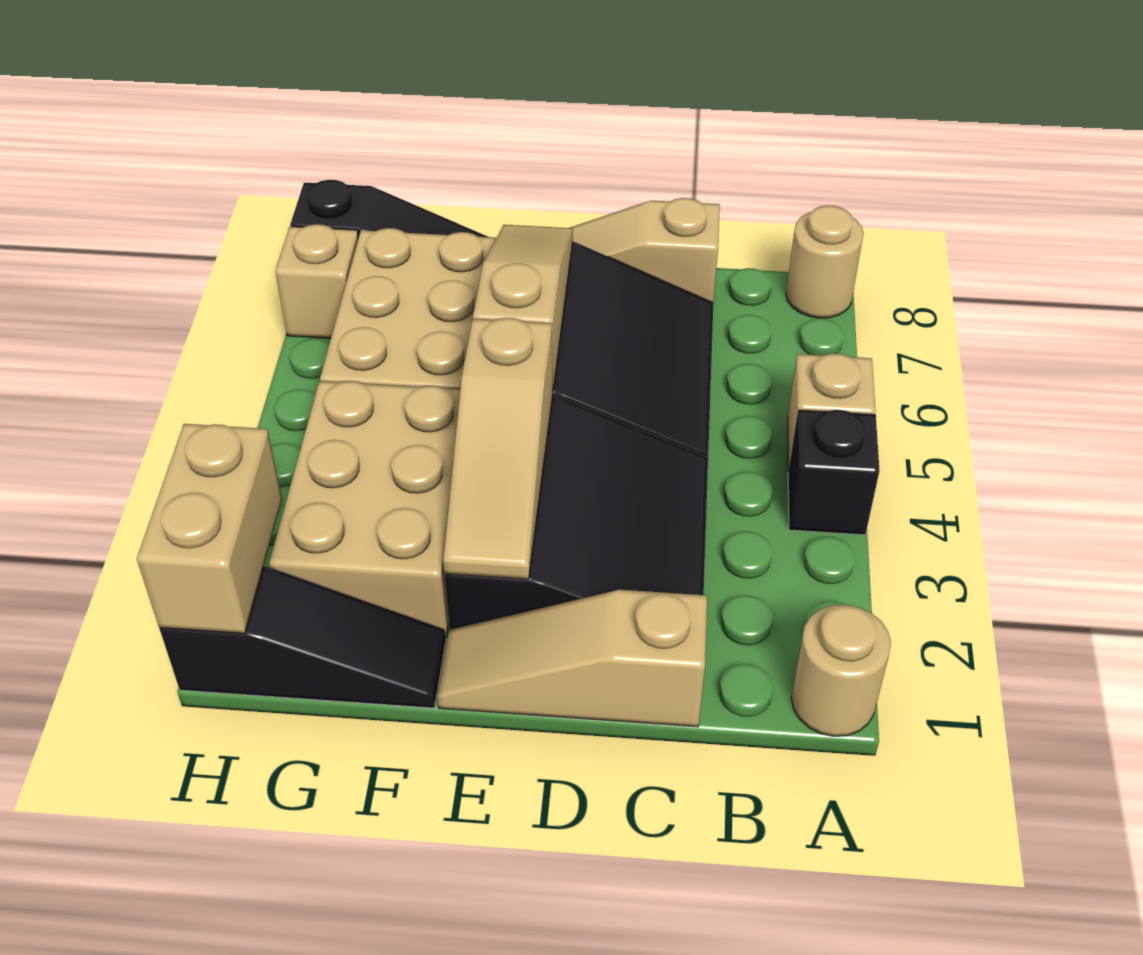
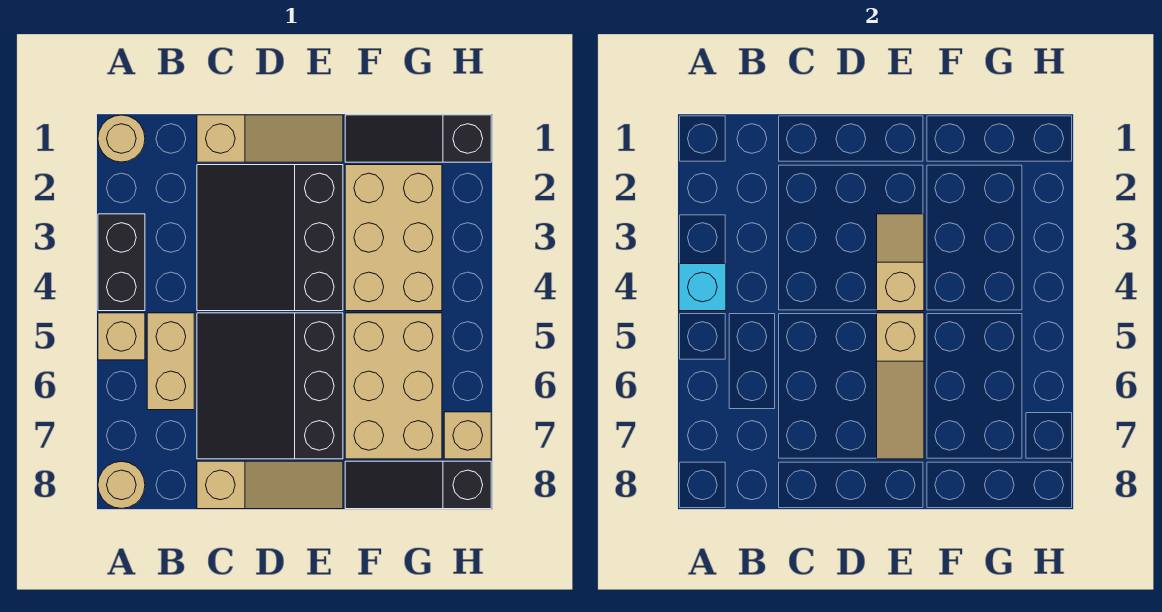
black 1x1 brick [788,409,880,535] -> black 1x2 brick [98,214,145,311]
none -> cyan 1x1 brick [679,264,726,311]
tan 1x3 slope [443,318,553,579] -> tan 1x2 slope [877,214,924,311]
tan 1x2 brick [137,424,282,633] -> tan 1x2 brick moved to [147,313,194,410]

